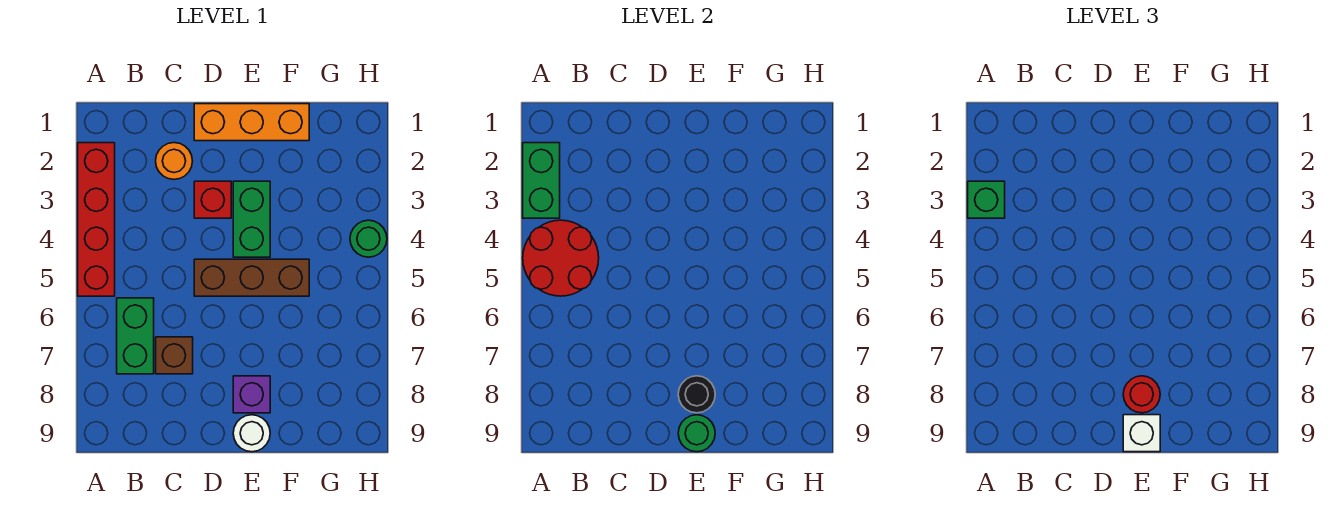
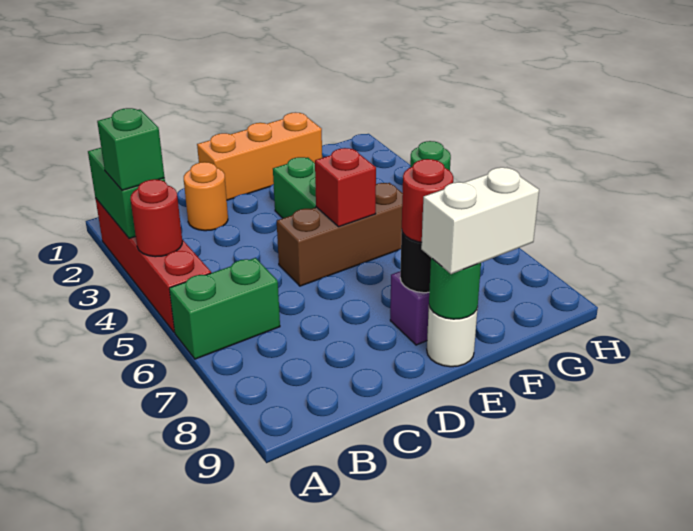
red 2x2 round brick [523,220,599,296] -> red 1x1 round brick [130,179,182,257]
green 1x2 brick [117,298,154,374] -> green 1x2 brick turned to [169,258,280,359]
brown 1x1 brick [156,337,193,374] -> none
red 1x1 brick [194,181,231,218] -> red 1x1 brick moved to [315,148,376,227]
white 1x1 brick [1123,415,1160,452] -> white 1x2 brick [421,167,539,274]

